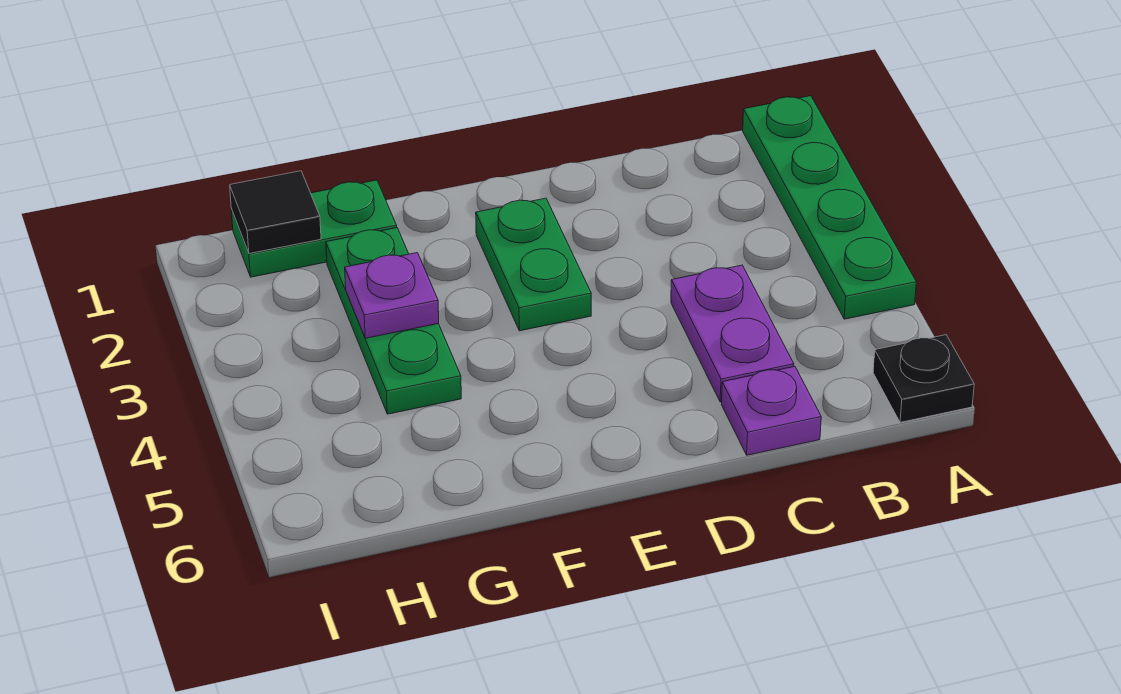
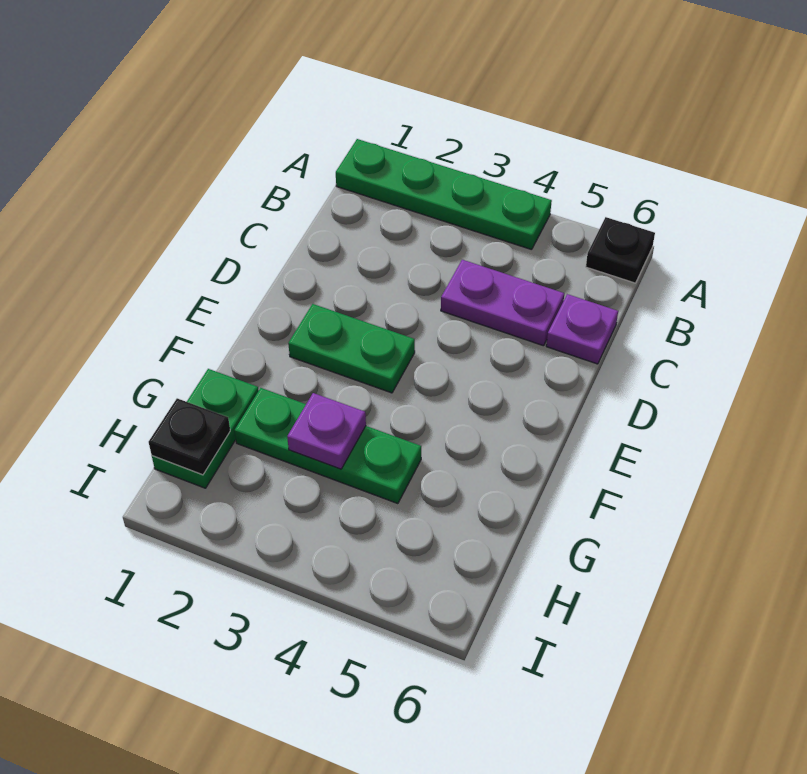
black 1x1 tile [230,171,321,254] -> black 1x1 plate [149,398,230,475]

